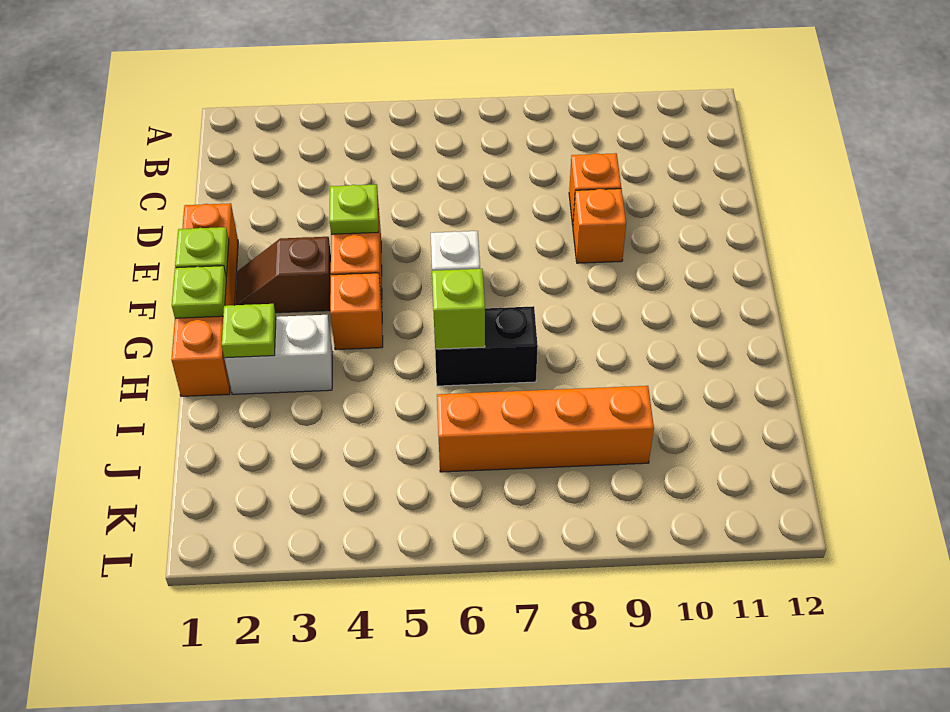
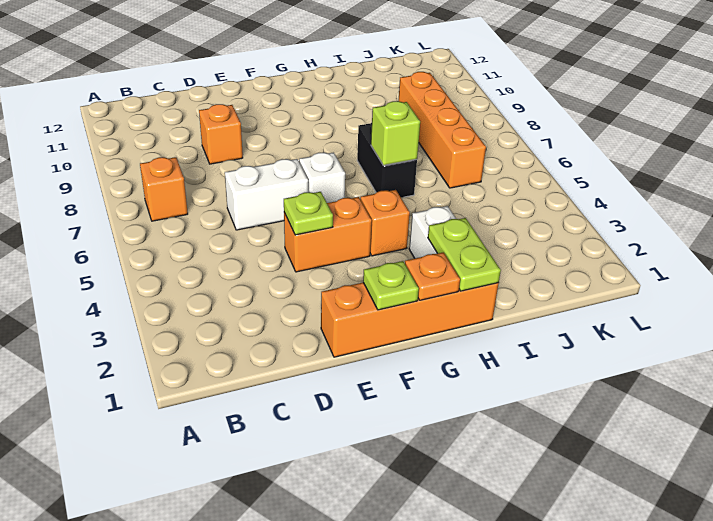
none -> white 1x2 brick [225,159,308,230]
orange 1x1 brick [573,189,626,263] -> orange 1x1 brick moved to [140,157,188,221]
brown 1x2 slope [235,237,331,313] -> none
lime 1x1 plate [172,266,226,318] -> orange 1x1 plate [405,252,460,300]
lime 1x1 plate [222,304,276,358] -> lime 1x2 plate [428,218,501,291]

